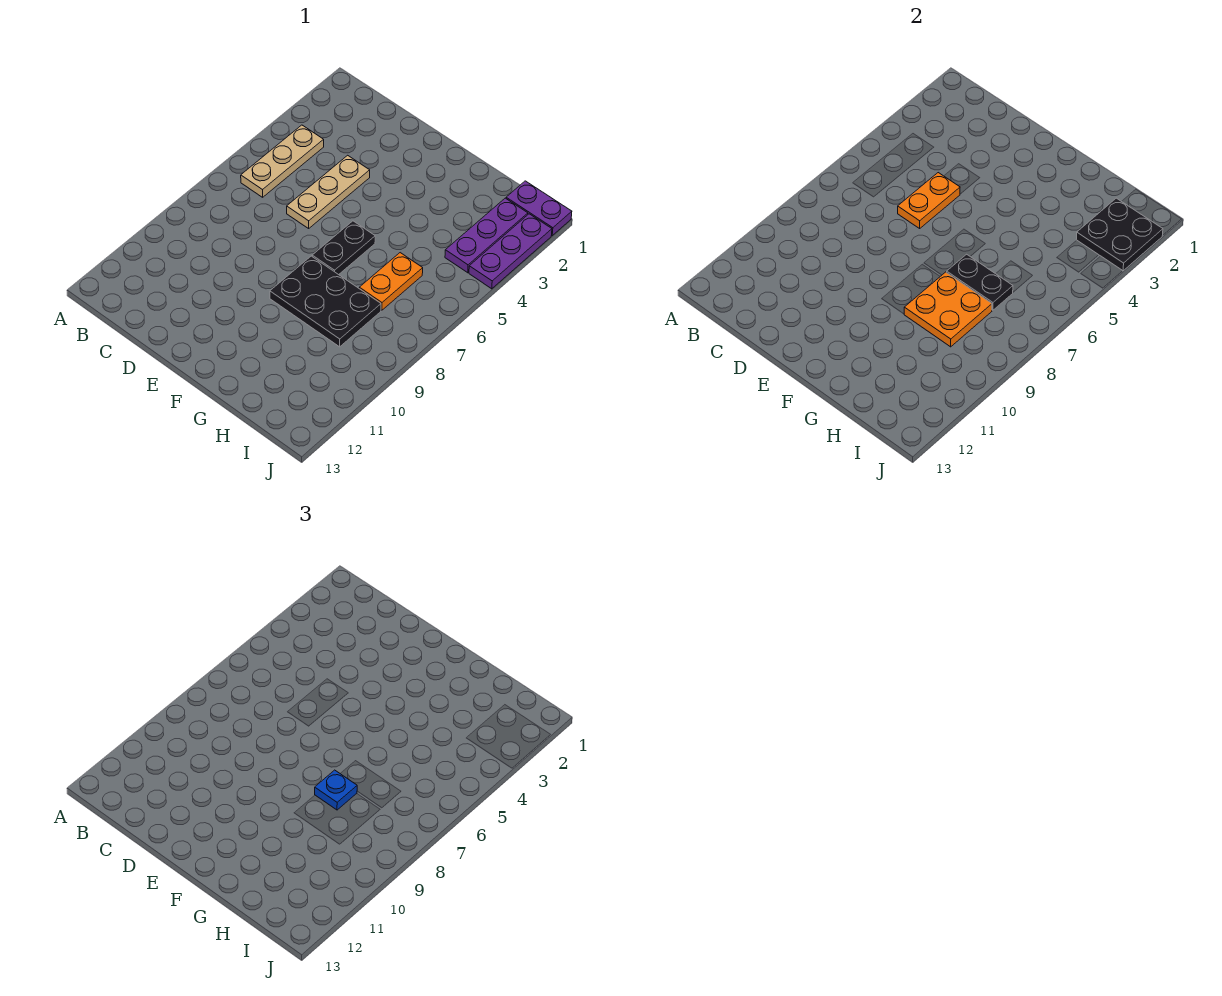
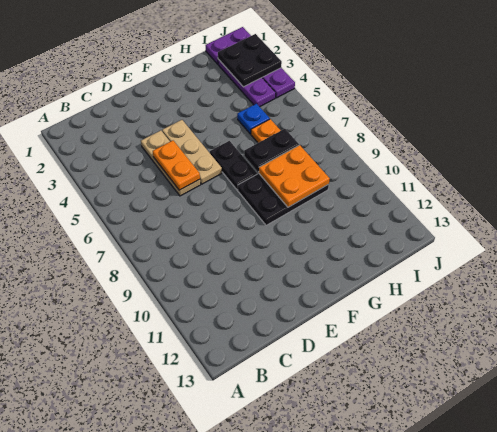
tan 1x3 plate [241,125,324,197] -> tan 1x3 plate moved to [162,120,222,184]
blue 1x1 plate [315,770,357,810] -> blue 1x1 plate moved to [237,104,270,134]

